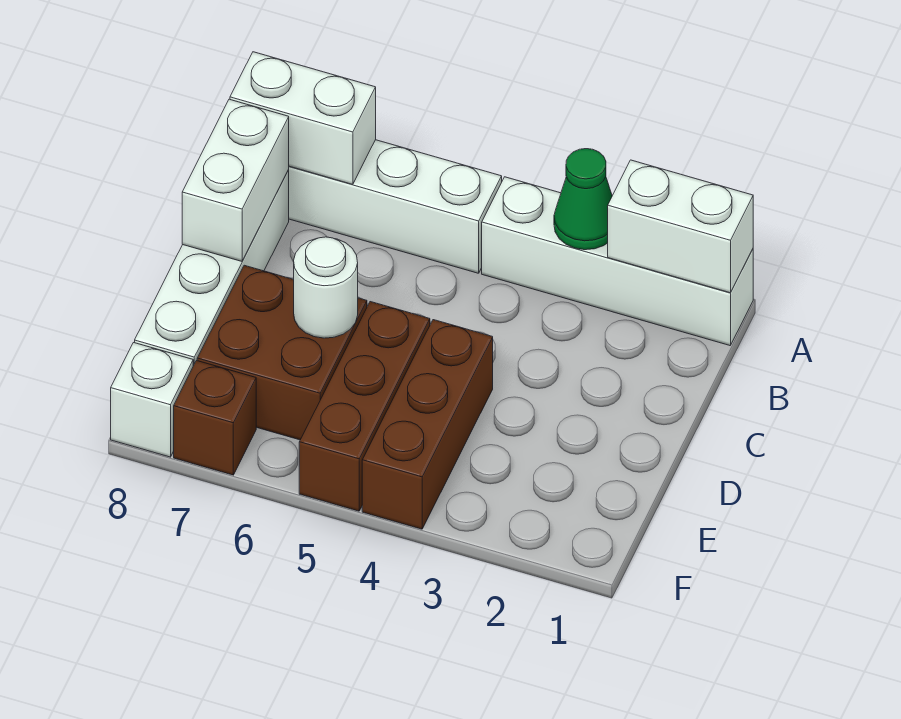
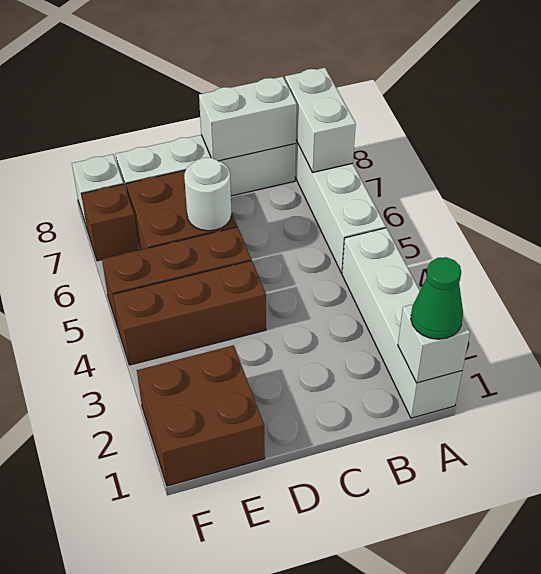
white 1x2 brick [608,160,753,293] -> white 1x1 brick [398,304,470,383]
green 1x1 cone [554,149,612,250] -> green 1x1 cone moved to [411,257,463,339]
none -> brown 2x2 brick [137,345,265,486]

